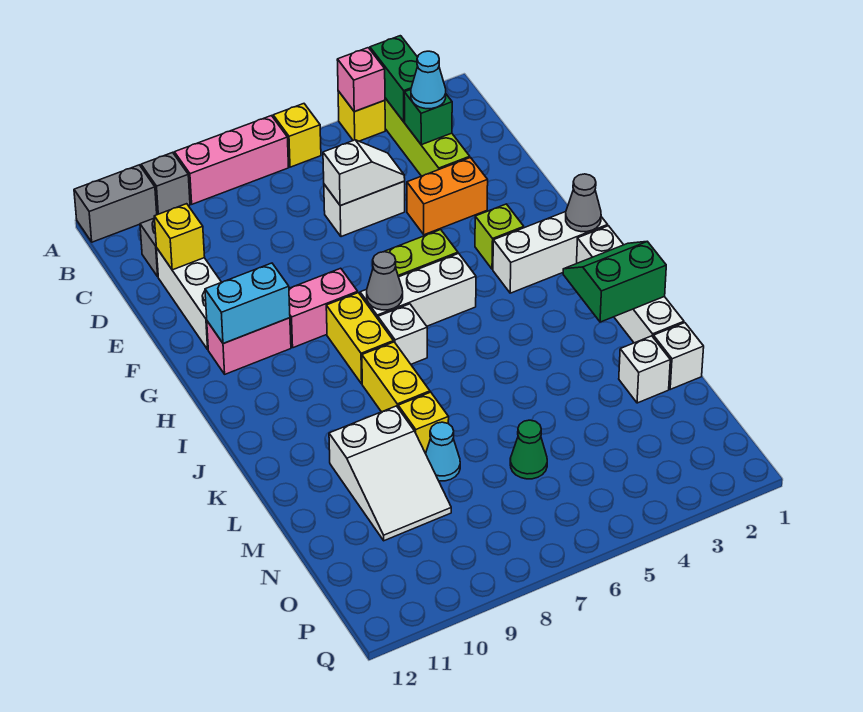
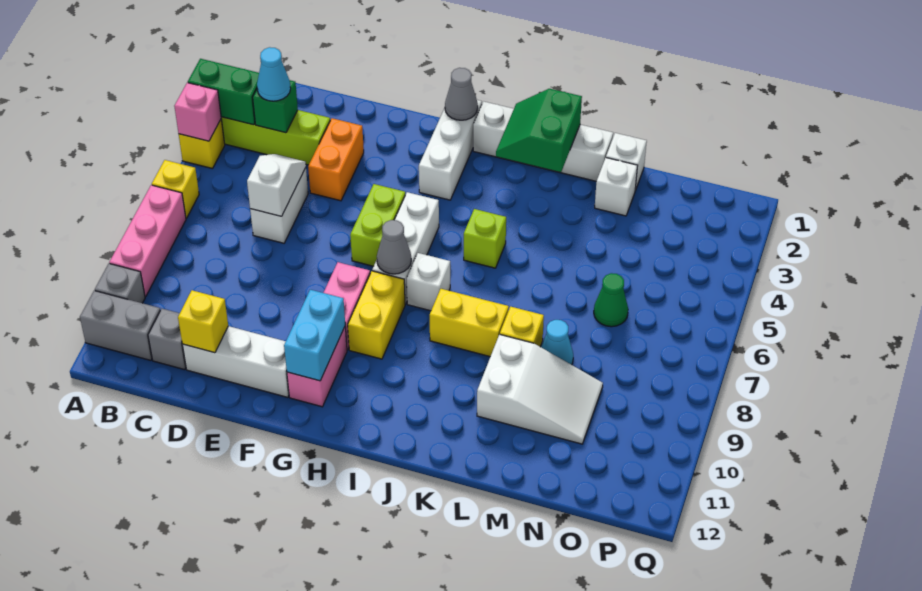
grey 1x2 brick [74,165,157,242] -> grey 1x2 brick turned to [80,291,160,360]
lime 1x1 brick [475,204,524,269] -> lime 1x1 brick moved to [464,209,506,268]
yellow 1x2 brick [326,293,393,384] -> yellow 1x2 brick turned to [348,271,405,359]

